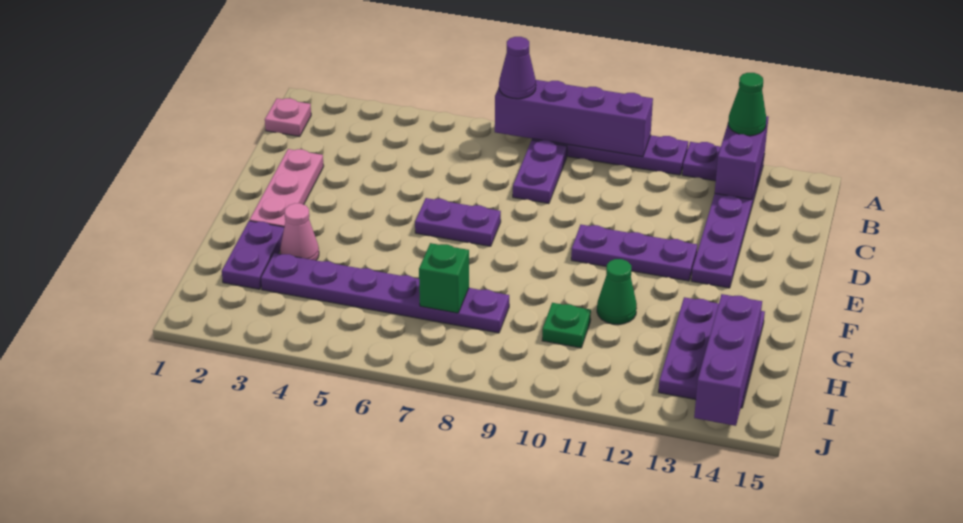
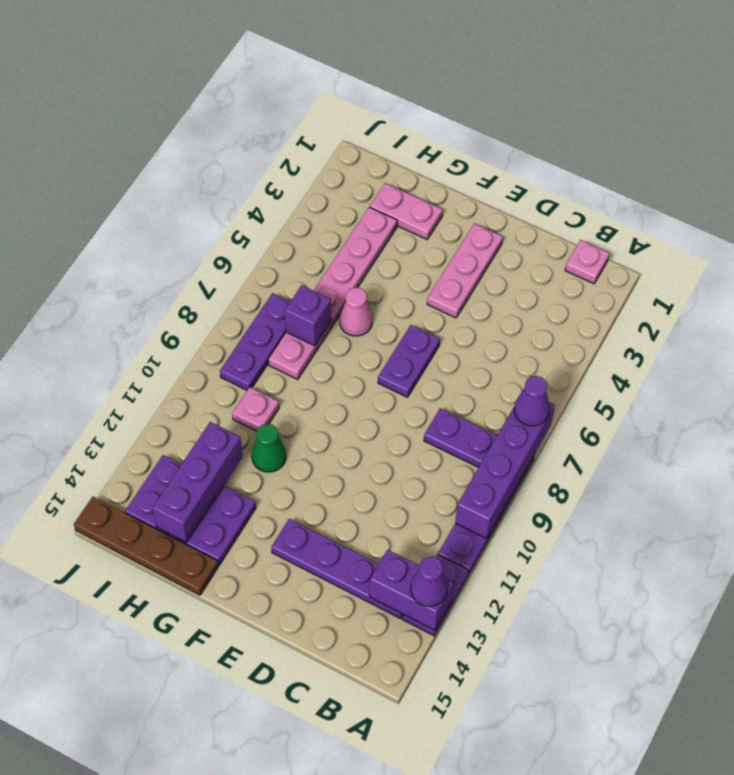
green 1x1 cone [728,73,766,136] -> purple 1x1 cone [411,557,447,606]
pink 1x3 plate [250,149,324,227] -> pink 1x3 plate turned to [427,223,503,318]
purple 1x3 plate [571,225,697,281] -> purple 1x3 plate moved to [220,293,290,390]
purple 1x2 plate [222,221,284,289] -> pink 1x2 plate [370,183,443,239]
pink 1x1 cone [280,203,319,260] -> pink 1x1 cone moved to [340,287,372,336]
none -> brown 1x4 plate [74,497,218,595]
purple 1x6 plate [261,253,509,333] -> pink 1x6 plate [268,207,397,379]
green 1x1 brick [419,243,469,313] -> purple 1x1 brick [285,285,331,346]
green 1x1 plate [542,303,591,348] -> pink 1x1 plate [232,387,279,431]
purple 1x3 brick [694,294,762,426] -> purple 1x3 brick turned to [152,422,242,542]

